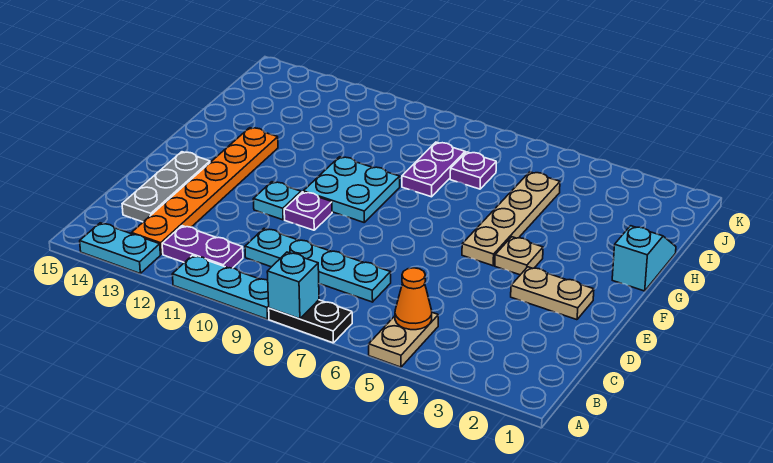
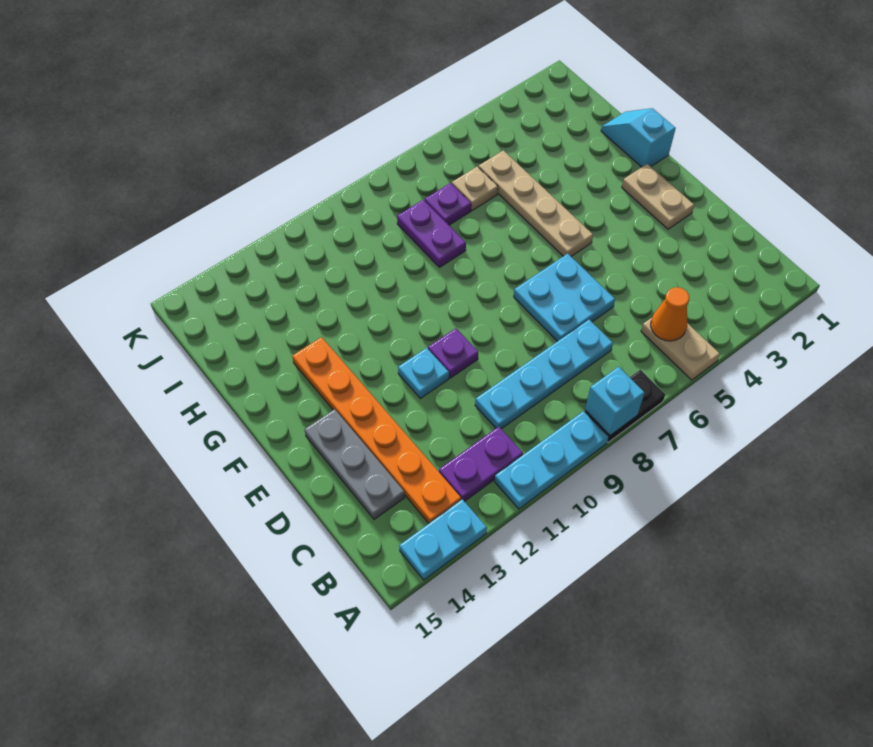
tan 1x2 plate [511,267,594,320] -> tan 1x2 plate turned to [622,164,694,229]
tan 1x1 plate [495,237,543,275] -> tan 1x1 plate moved to [452,167,498,210]
cyan 2x2 plate [303,157,400,222] -> cyan 2x2 plate moved to [514,254,615,341]

